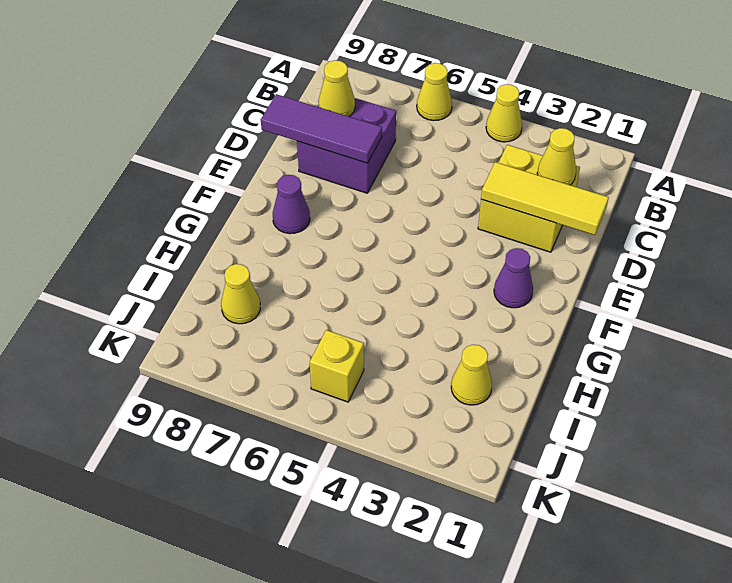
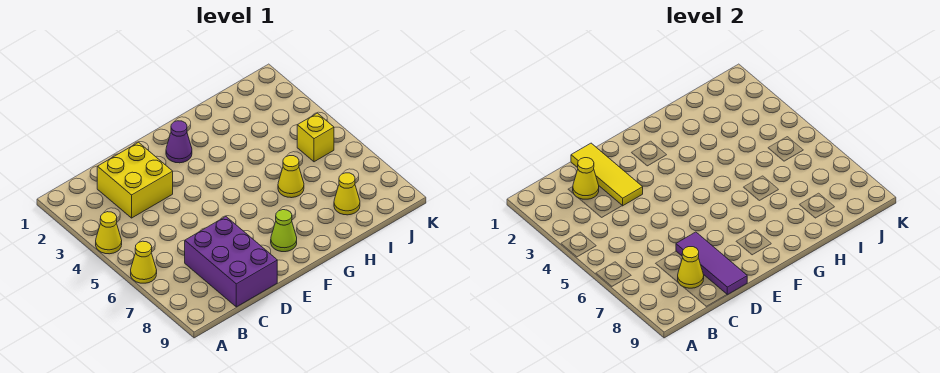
purple 2x2 brick [297,98,396,193] -> purple 2x3 brick [185,217,277,307]
purple 1x1 cone [273,175,310,234] -> lime 1x1 cone [271,210,297,252]
yellow 1x1 cone [451,345,492,405] -> yellow 1x1 cone moved to [278,156,304,198]

